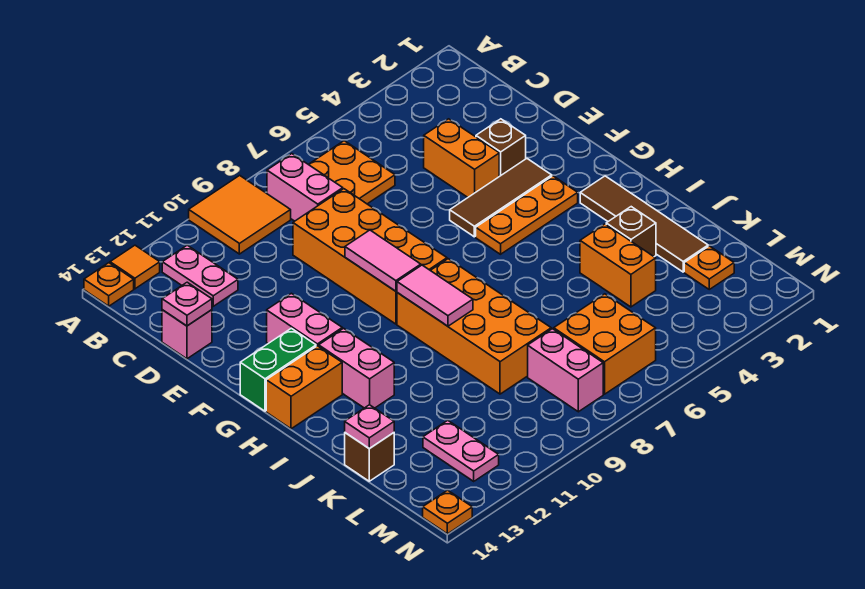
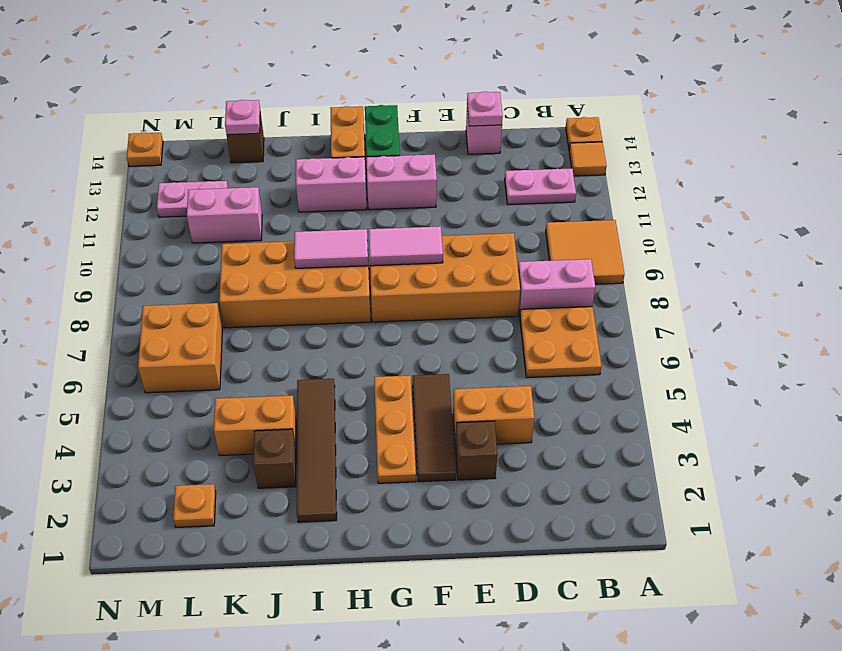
brown 1x4 tile [580,176,708,272] -> brown 1x4 tile turned to [297,379,337,522]
pink 1x2 brick [528,329,603,412] -> pink 1x2 brick moved to [187,187,262,243]

